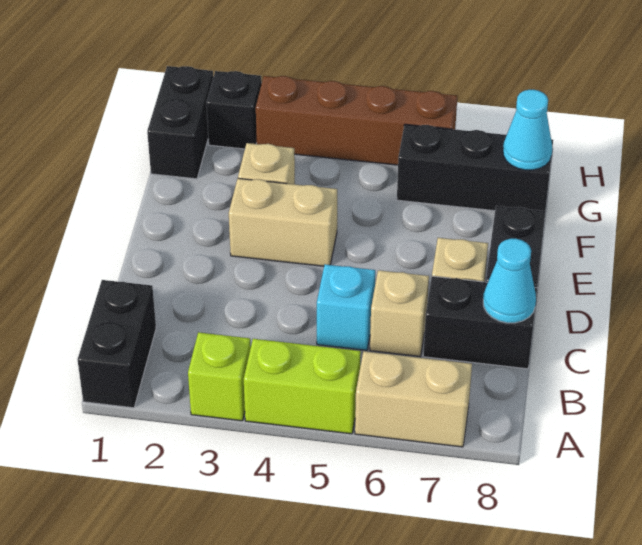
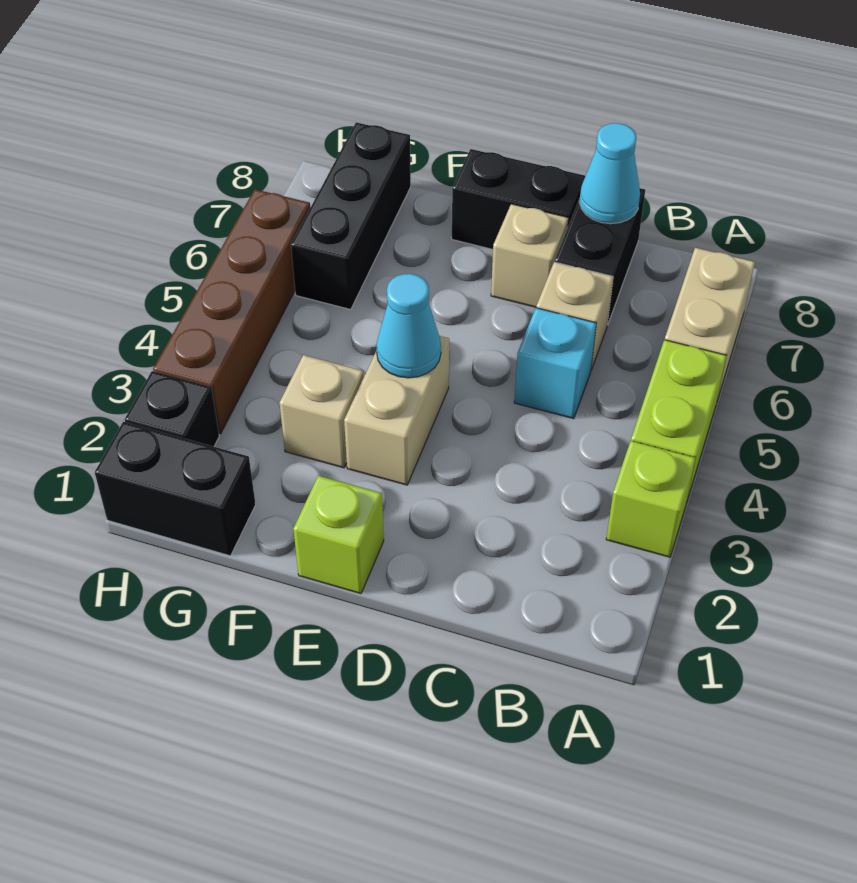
black 1x2 brick [78,280,156,408] -> none
none -> lime 1x1 brick [293,476,384,594]
cyan 1x1 cone [503,90,552,170] -> cyan 1x1 cone moved to [376,274,441,378]

